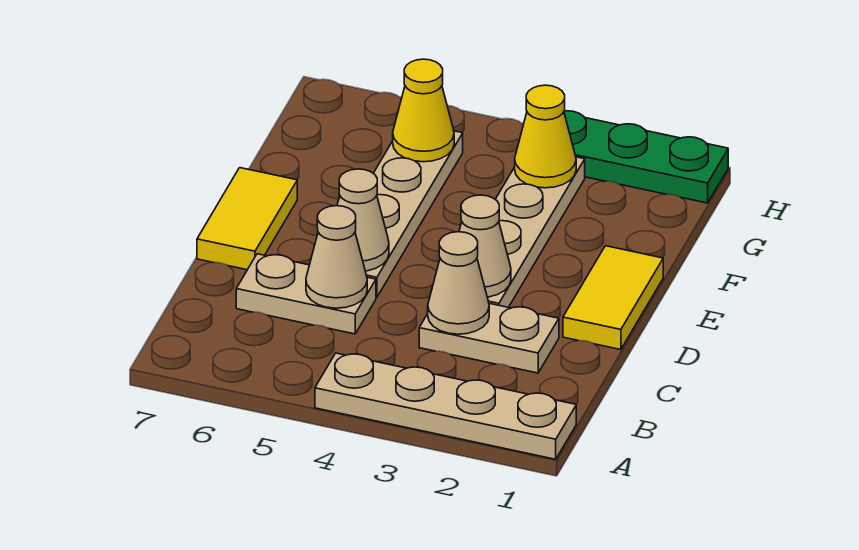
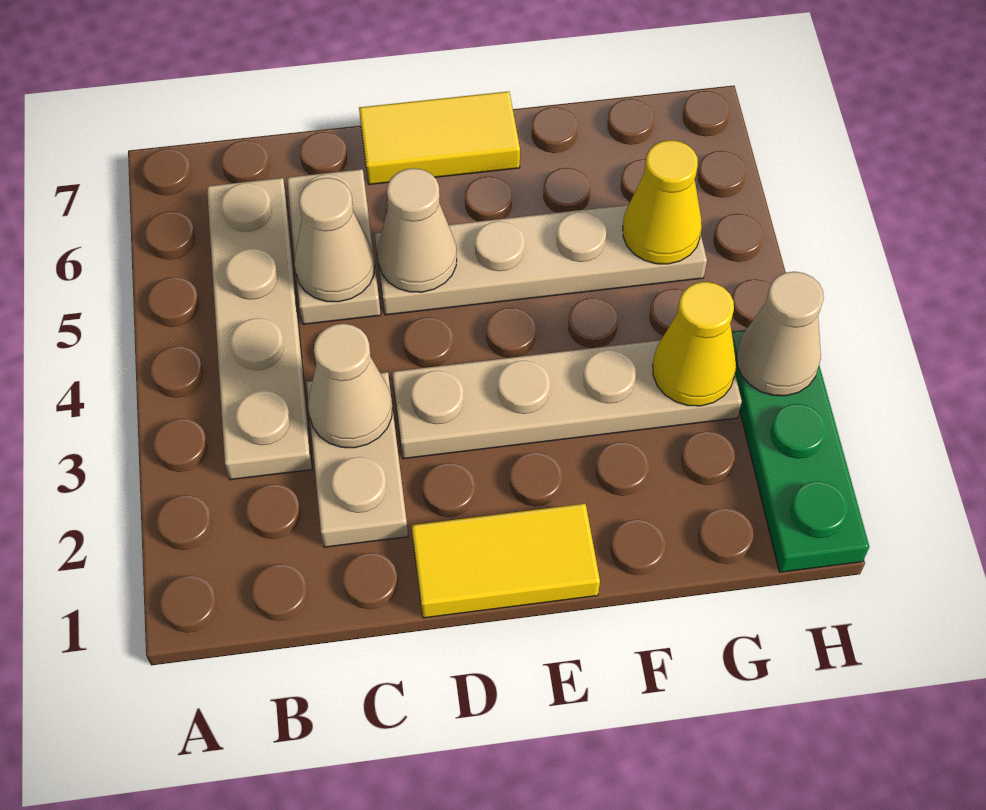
tan 1x4 plate [315,353,576,459] -> tan 1x4 plate moved to [207,178,312,480]
tan 1x1 cone [459,195,511,297] -> tan 1x1 cone moved to [737,272,824,396]

